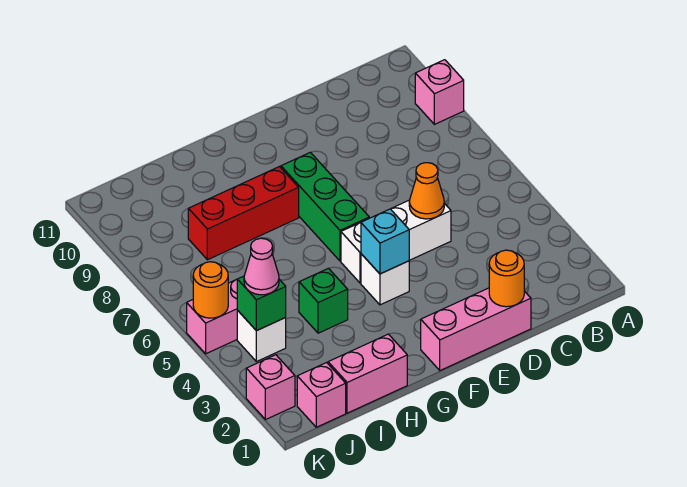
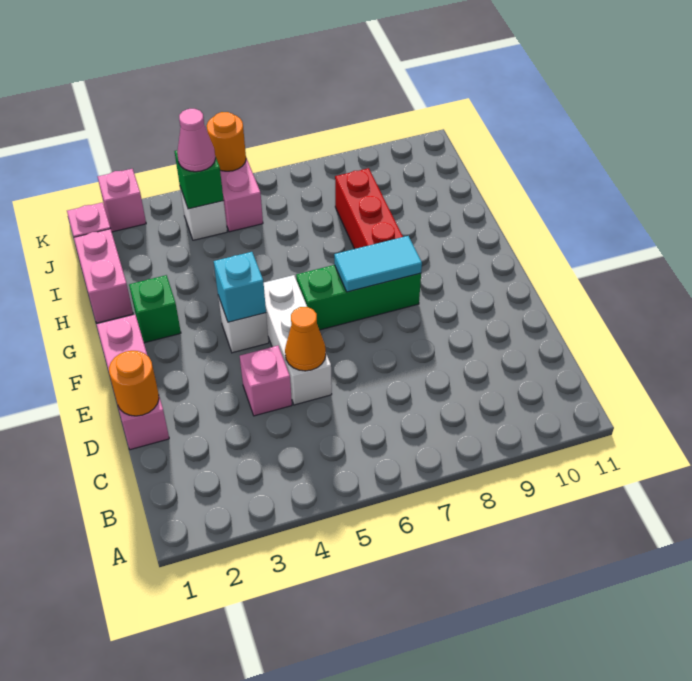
pink 1x1 brick [415,60,464,124] -> pink 1x1 brick moved to [240,346,292,416]
none -> cyan 1x2 tile [334,236,422,292]
green 1x1 brick [299,268,348,333] -> green 1x1 brick moved to [129,275,181,343]

